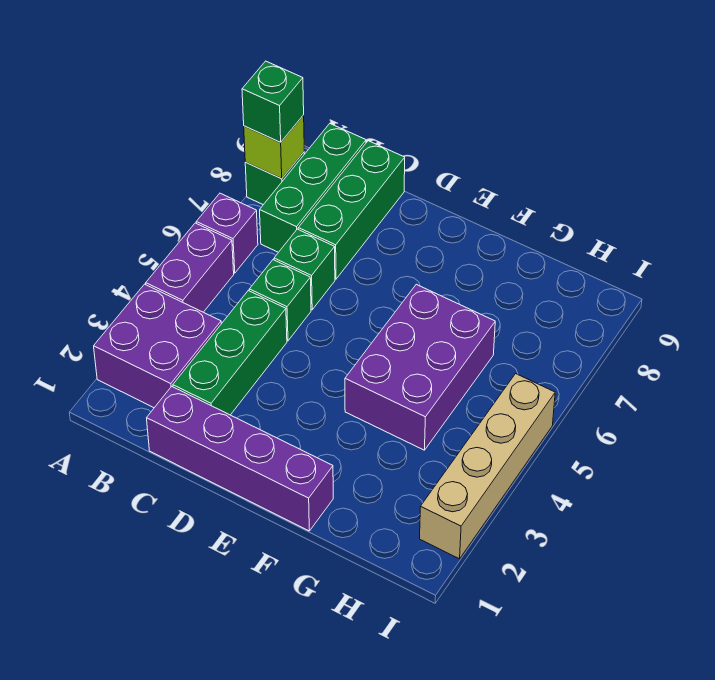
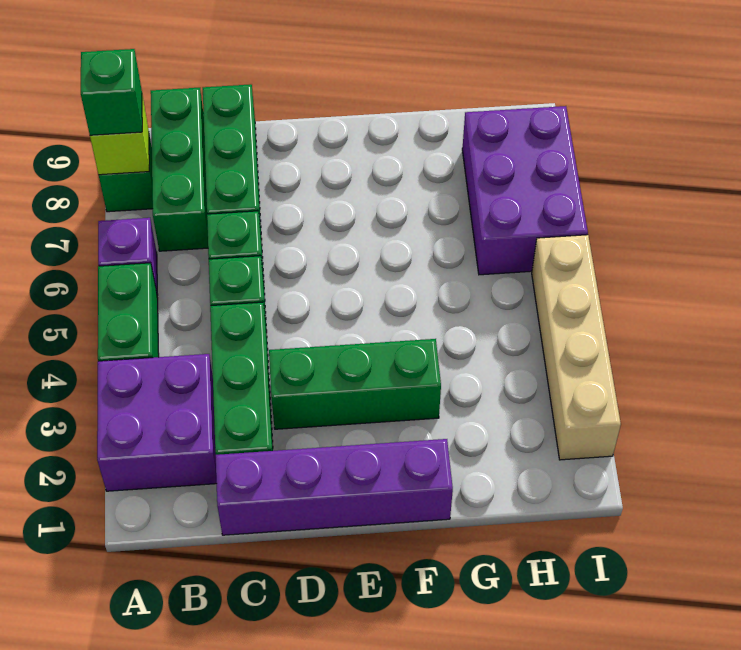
purple 1x2 brick [146,223,234,312] -> green 1x2 brick [98,263,159,361]
none -> green 1x3 brick [269,339,441,429]
purple 2x3 brick [345,284,495,450] -> purple 2x3 brick moved to [462,106,588,275]

